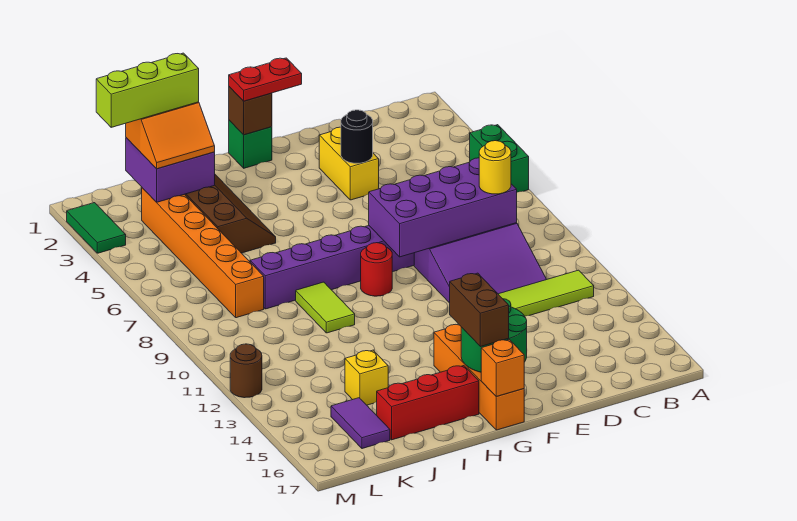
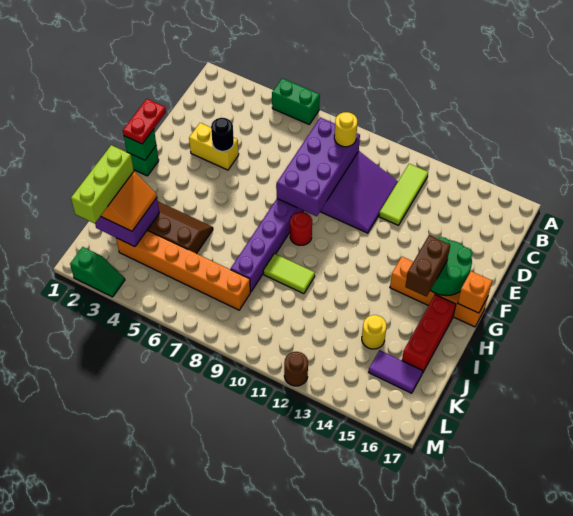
brown 1x1 brick [229,87,272,135] -> green 1x1 brick [124,129,156,160]
brown 1x2 brick [450,273,509,347] -> brown 1x2 brick turned to [405,235,450,297]
yellow 1x1 brick [345,350,388,405] -> yellow 1x1 round brick [362,315,386,349]
green 1x2 tile [67,203,126,253] -> green 1x2 slope [70,247,125,297]

